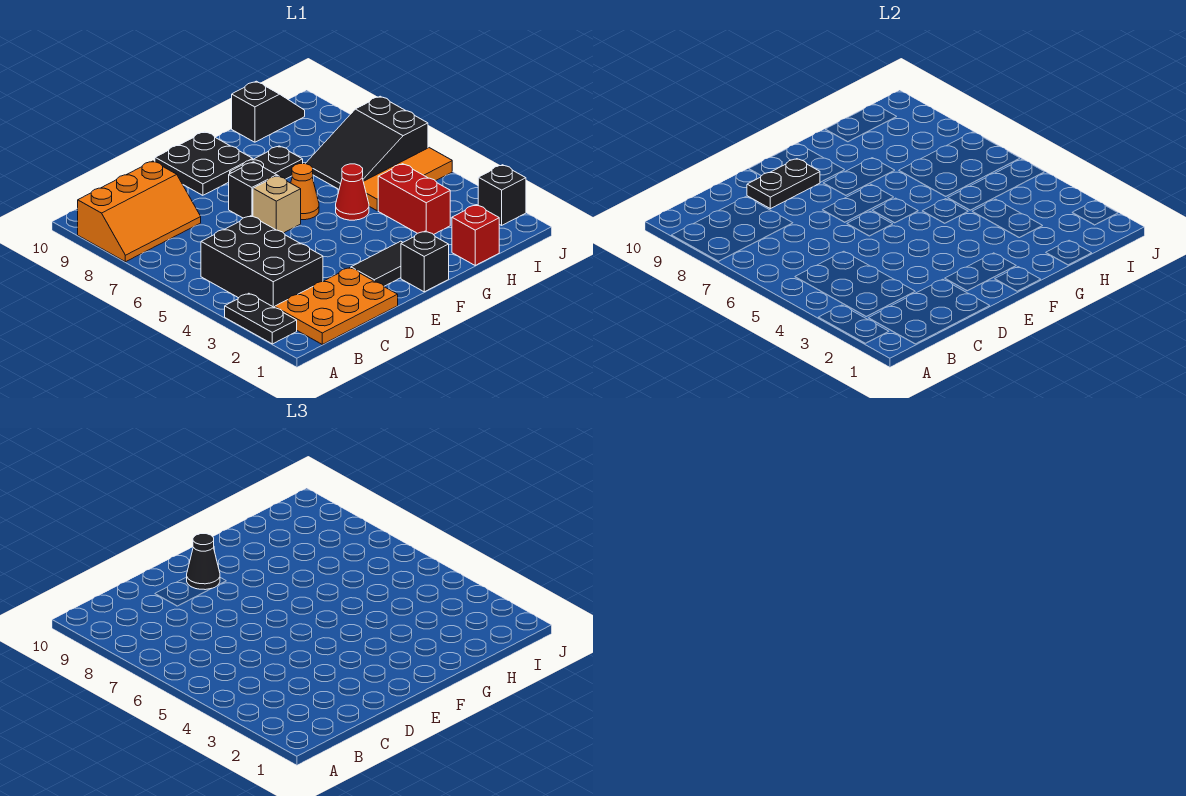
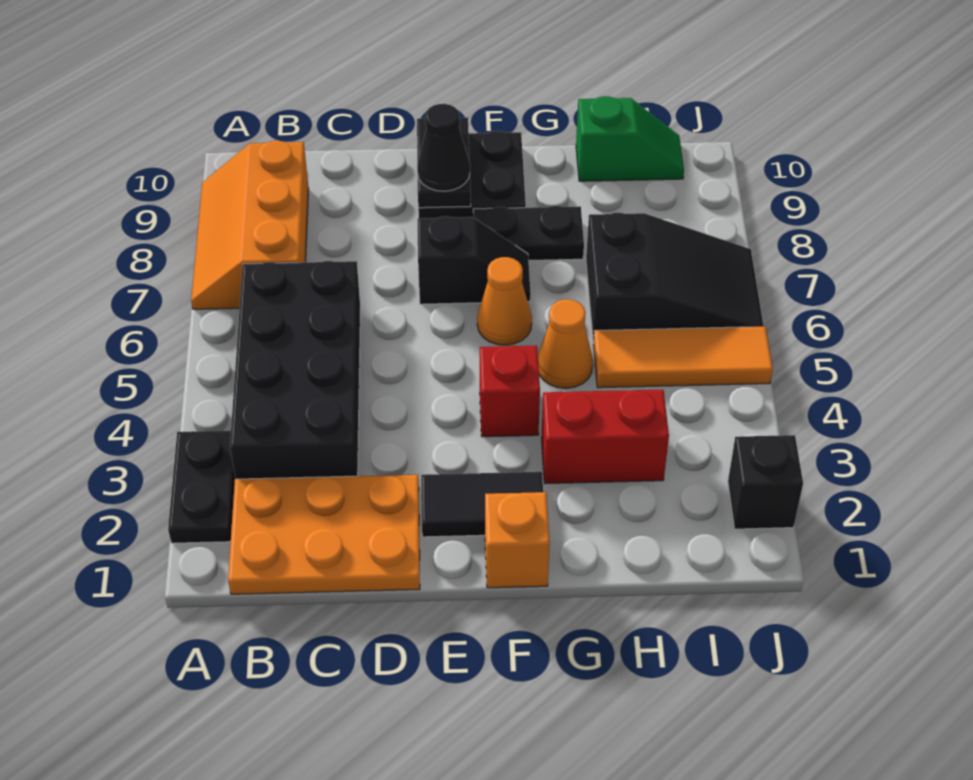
orange 2x3 slope [78,161,201,262] -> orange 2x3 slope turned to [191,141,309,309]
black 2x3 brick [201,216,323,307] -> black 2x4 brick [230,261,360,479]
black 1x2 plate [747,159,820,209] -> black 1x2 plate turned to [417,117,471,208]
tan 1x1 brick [253,176,301,233] -> none
black 1x1 brick [401,231,449,292] -> orange 1x1 brick [485,492,550,588]
red 1x1 cone [336,164,369,220] -> orange 1x1 cone [538,299,593,388]
red 1x1 brick [452,205,499,265] -> red 1x1 brick moved to [480,346,540,437]
red 1x2 brick [378,164,450,235] -> red 1x2 brick turned to [541,390,669,484]
black 2x3 slope [305,96,428,189] -> black 2x3 slope turned to [586,213,764,343]
black 1x2 slope [232,81,305,142] -> green 1x2 slope [576,96,684,181]

